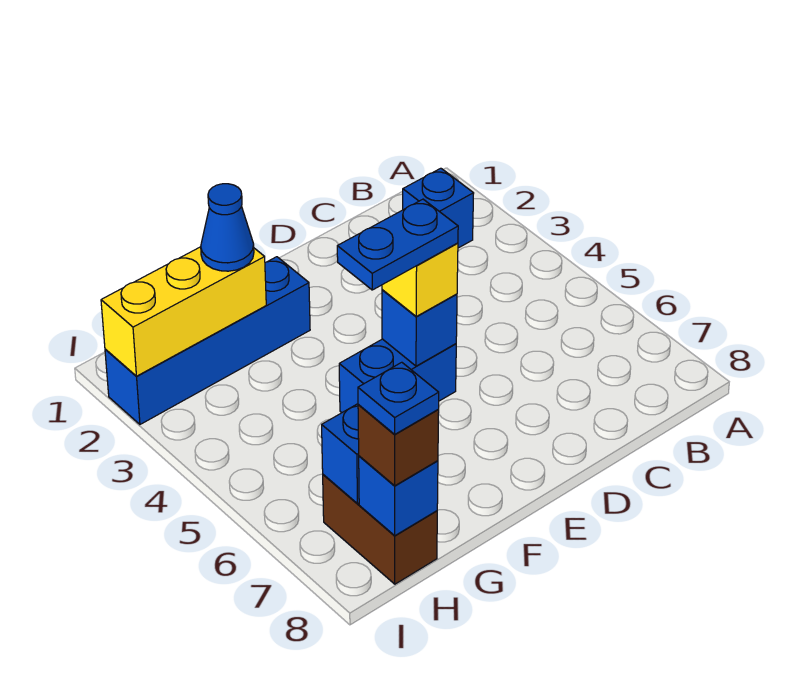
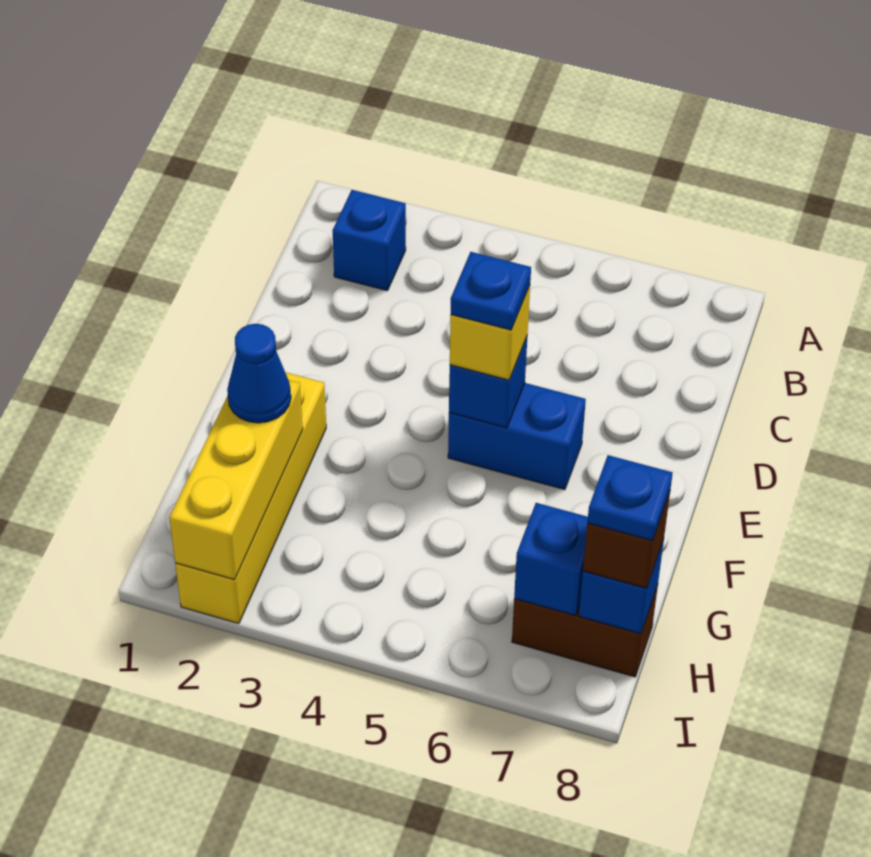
blue 1x2 brick [339,339,456,413] -> blue 1x2 brick turned to [448,383,586,490]
blue 1x2 plate [337,199,458,290] -> blue 1x1 plate [451,252,531,330]
blue 1x4 brick [105,257,310,424] -> yellow 1x4 brick [175,372,326,624]

